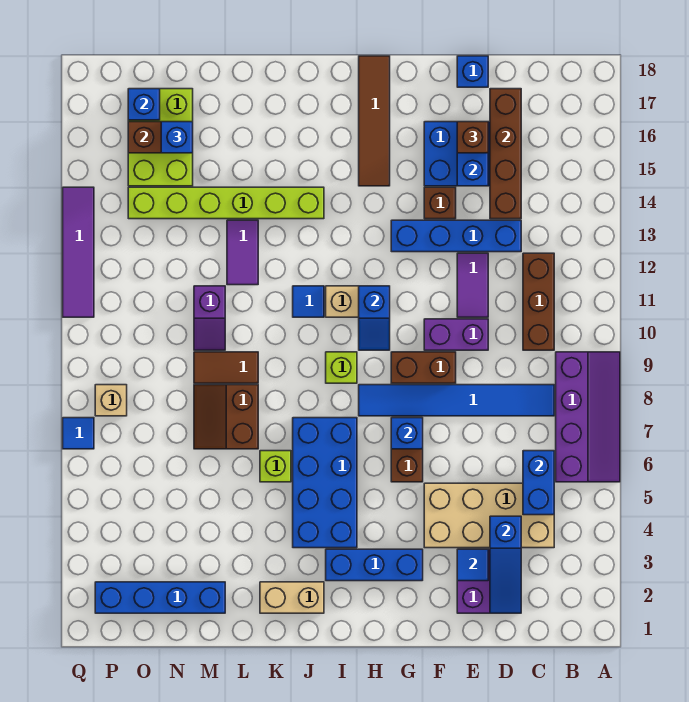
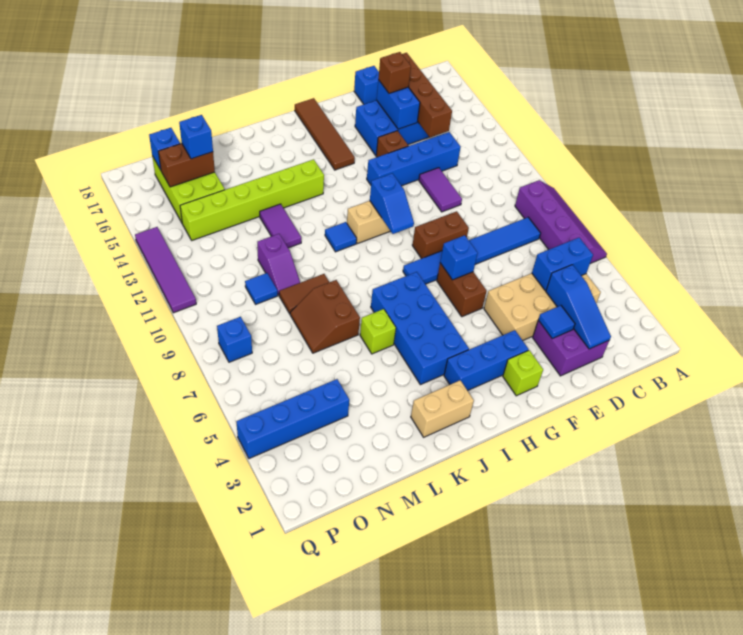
blue 1x2 brick [523,451,554,515] -> blue 1x2 brick turned to [532,238,593,291]
brown 1x3 brick [523,253,554,350] -> none
purple 1x2 brick [424,319,488,350] -> none
lime 1x1 brick [326,352,357,383] -> lime 1x1 brick moved to [503,350,543,396]
blue 1x4 brick [95,582,225,613] -> blue 1x4 brick moved to [236,379,349,459]
tan 1x1 brick [95,385,127,416] -> blue 1x1 brick [217,317,252,362]
blue 1x1 tile [63,418,94,449] -> blue 1x1 tile moved to [245,273,278,304]

